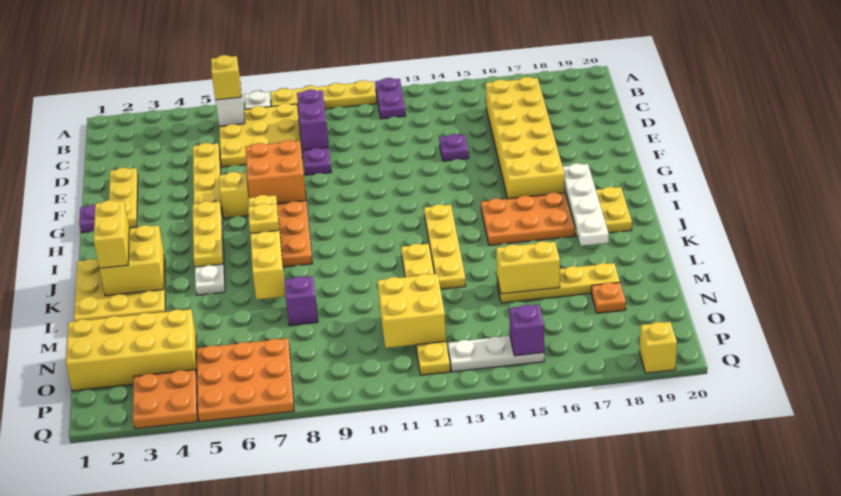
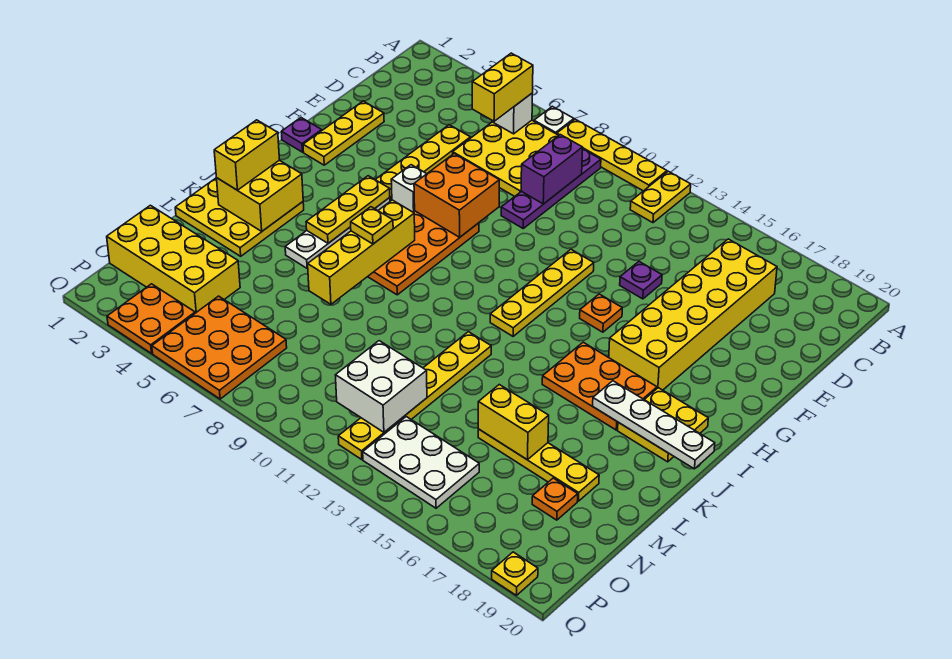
purple 1x2 plate [375,78,406,119] -> yellow 1x2 plate [630,171,691,223]
yellow 1x1 brick [211,55,241,100] -> yellow 1x2 brick [472,53,533,121]
yellow 1x1 brick [219,172,250,218] -> white 1x1 brick [391,165,426,212]
none -> orange 1x1 plate [580,294,622,332]
white 1x4 plate [563,163,609,246] -> white 1x4 plate turned to [593,381,715,469]
yellow 1x4 plate [424,204,466,289] -> yellow 1x4 plate moved to [490,250,594,336]
purple 1x1 brick [284,276,318,325] -> none
yellow 2x2 brick [378,274,446,348] -> white 2x2 brick [336,341,427,432]
white 1x3 plate [448,336,544,372] -> white 2x3 plate [363,417,479,508]
purple 1x1 brick [509,305,544,356] -> none
yellow 1x1 brick [639,322,677,373] -> yellow 1x1 plate [492,552,538,595]

